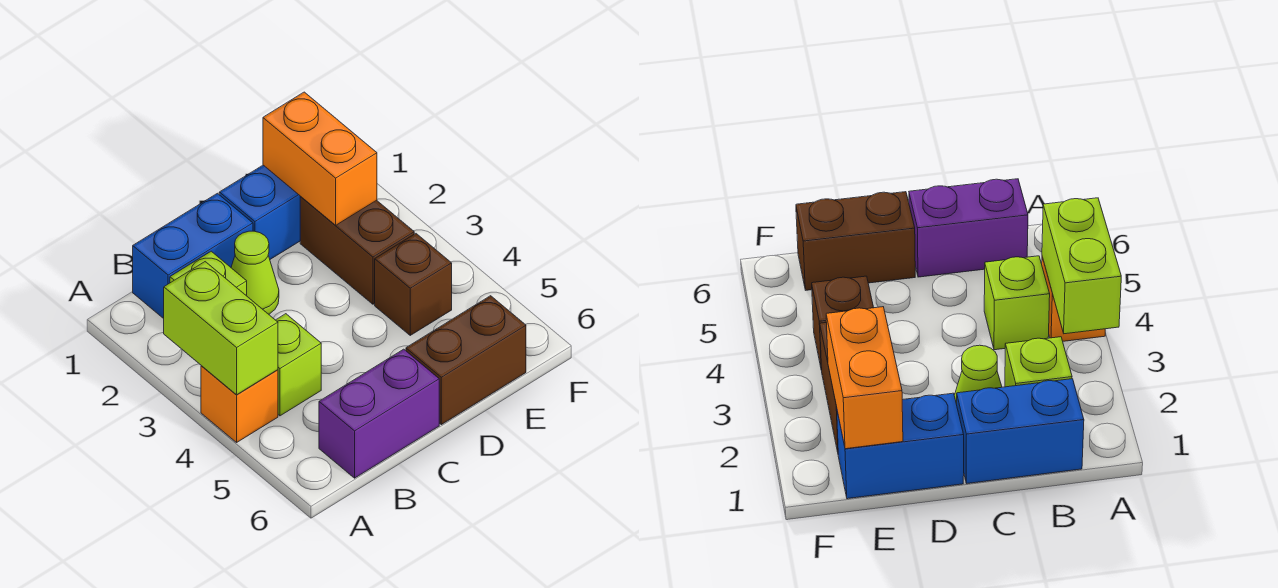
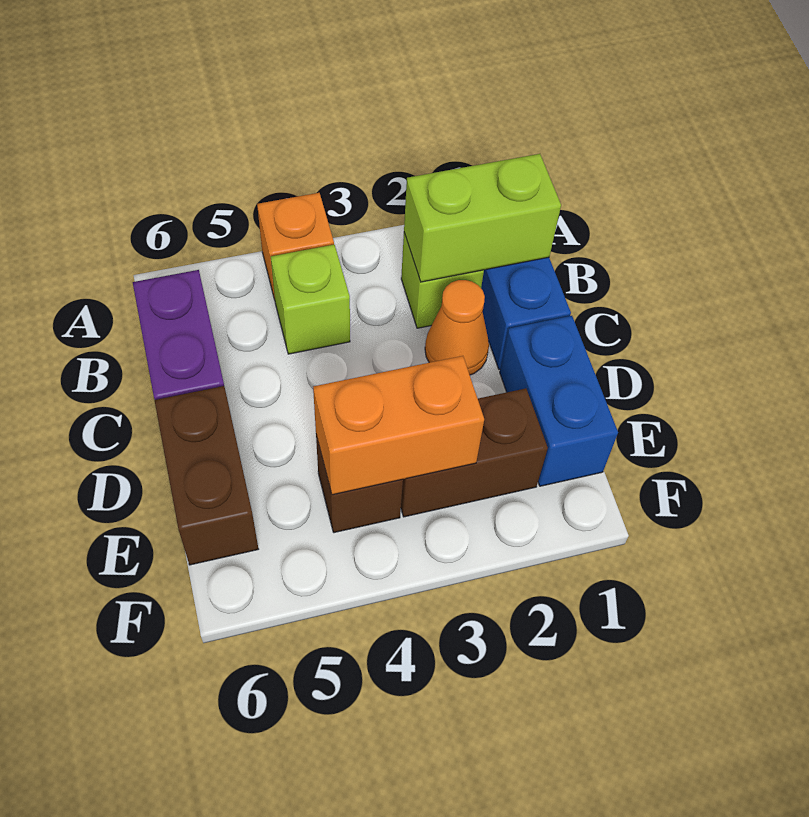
lime 1x2 brick [164,262,278,395] -> lime 1x2 brick moved to [404,154,561,282]
lime 1x1 cone [231,231,279,314] -> orange 1x1 cone [425,280,489,375]
orange 1x2 brick [263,92,377,225] -> orange 1x2 brick moved to [313,356,484,495]

